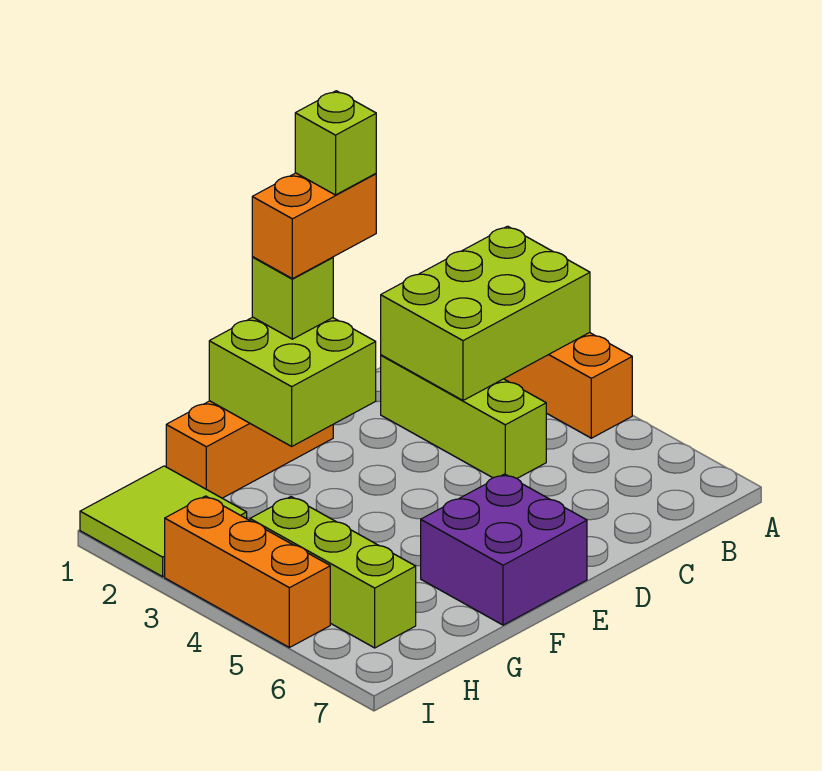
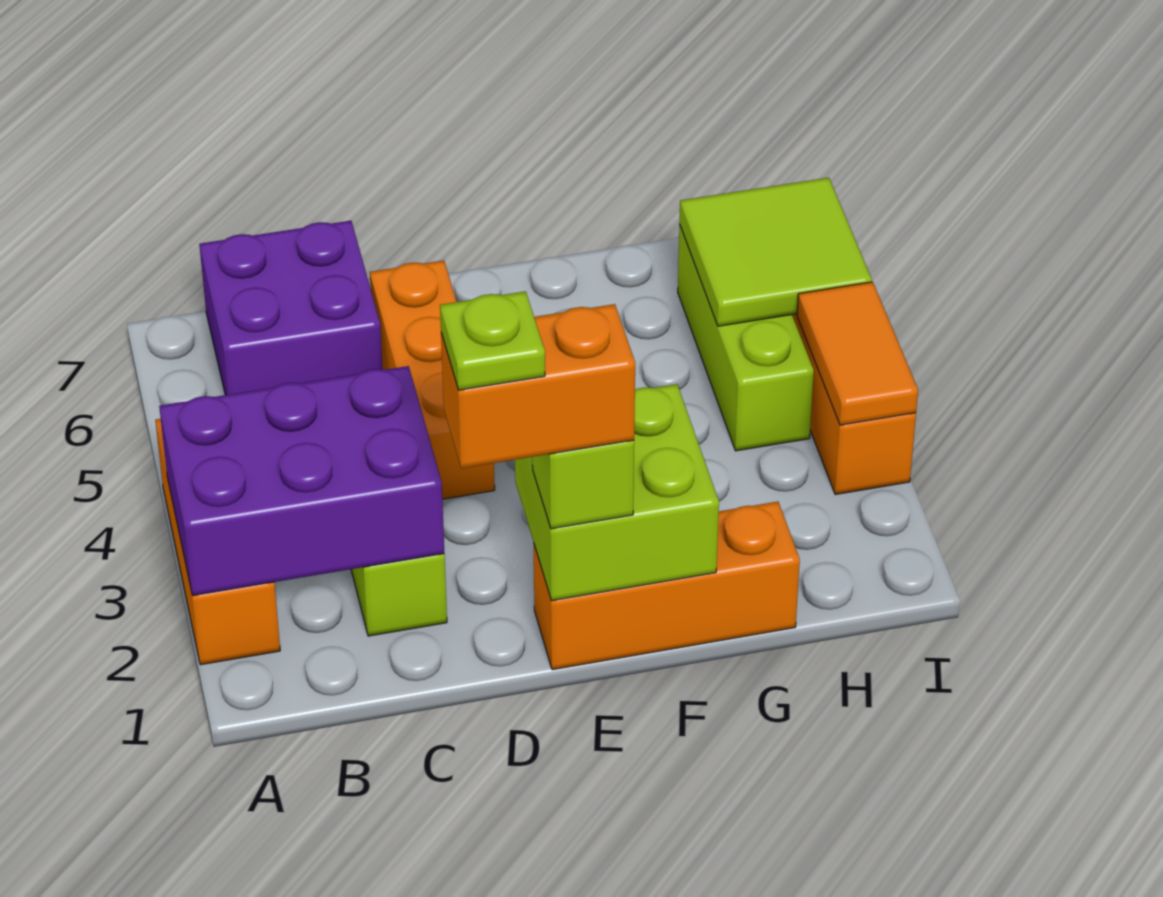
lime 2x3 brick [381,226,590,400] -> purple 2x3 brick [159,366,444,596]
lime 1x1 brick [295,91,376,195] -> lime 1x1 plate [440,291,545,390]
none -> orange 1x3 brick [370,260,495,499]
purple 2x2 brick [421,474,587,625] -> purple 2x2 brick moved to [199,221,383,395]
lime 2x2 tile [80,466,247,577] -> lime 2x2 tile moved to [679,178,872,326]
none -> orange 1x2 tile [797,282,918,425]

